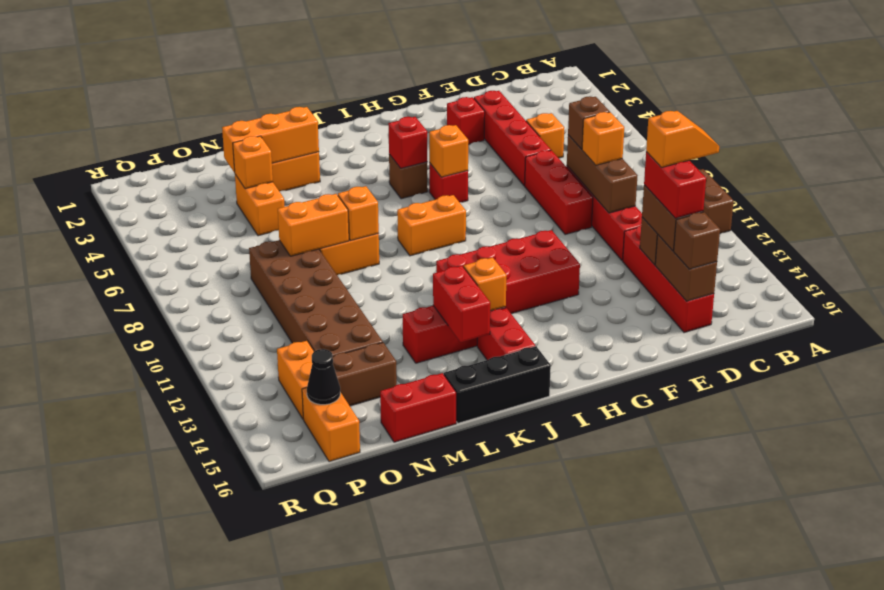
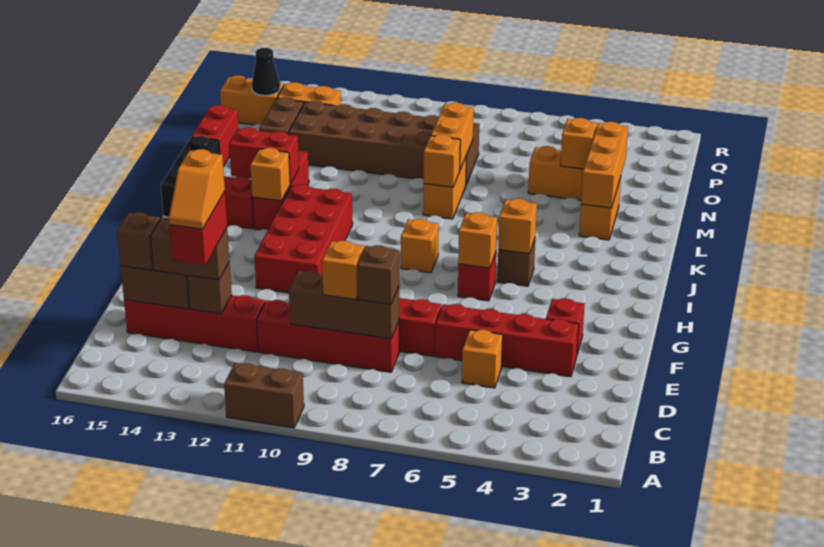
red 1x2 brick [644,152,706,218] -> red 1x2 brick turned to [169,191,227,265]
red 1x1 brick [388,117,427,168] -> orange 1x1 brick [498,199,537,254]
orange 1x2 brick [397,195,466,256] -> orange 1x1 brick [401,219,439,273]

